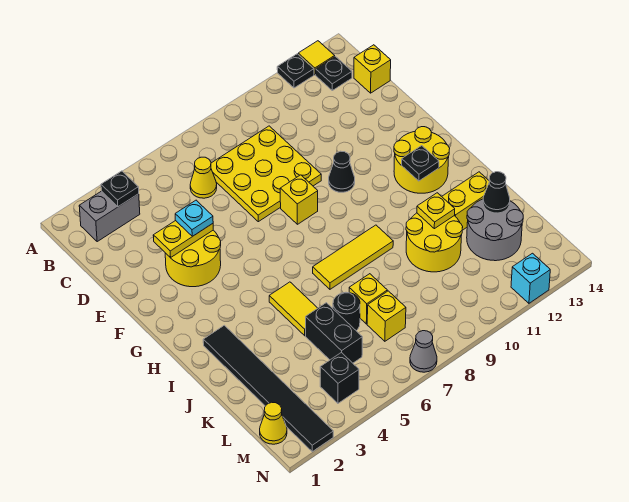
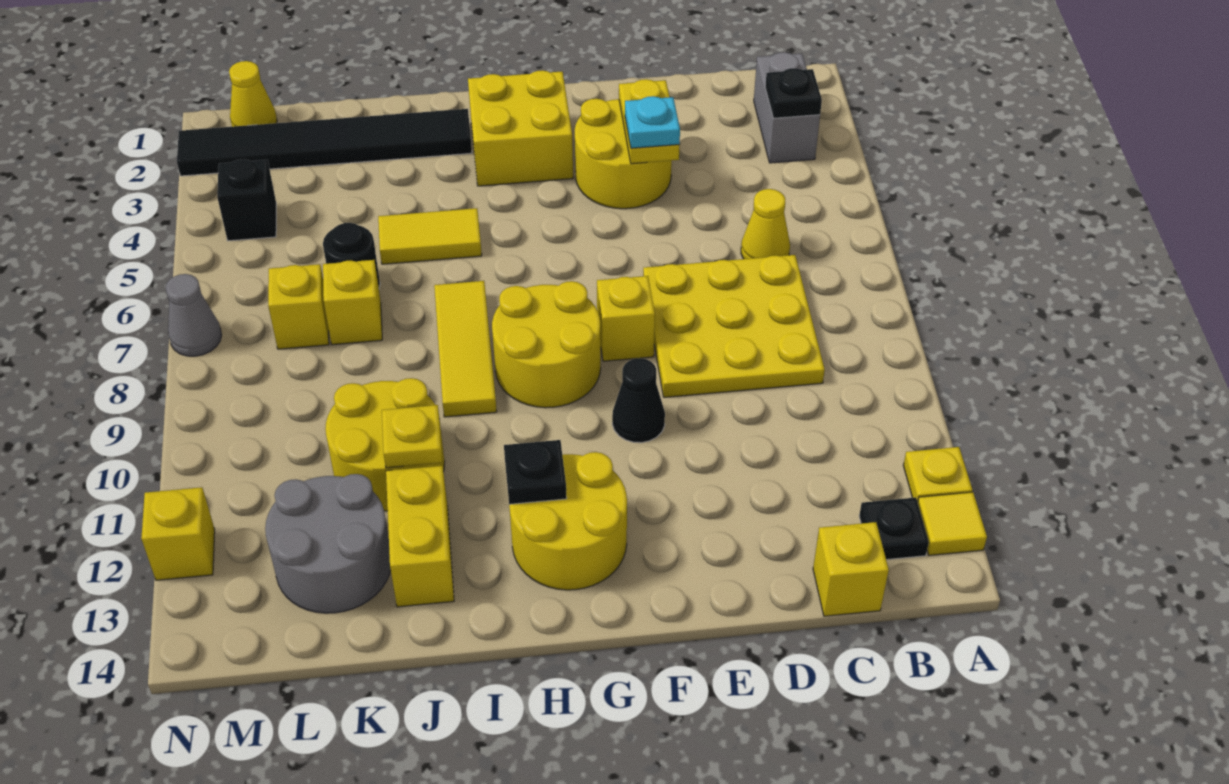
black 1x1 plate [277,54,314,88] -> yellow 1x1 plate [903,447,972,502]
none -> yellow 2x2 brick [468,70,573,186]
none -> yellow 2x2 round brick [492,281,601,408]
black 1x2 brick [306,303,362,363] -> none
black 1x1 cone [483,172,510,213] -> none
cyan 1x1 brick [511,253,550,303] -> yellow 1x1 brick [141,487,215,580]

